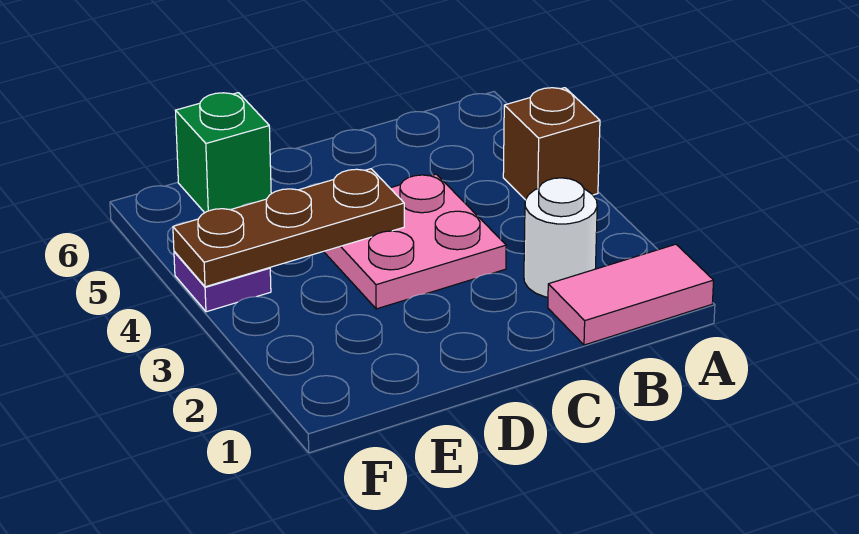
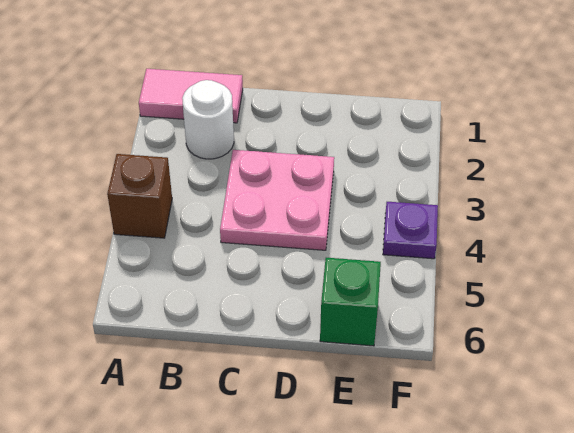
brown 1x3 plate [173,169,404,287] -> none

